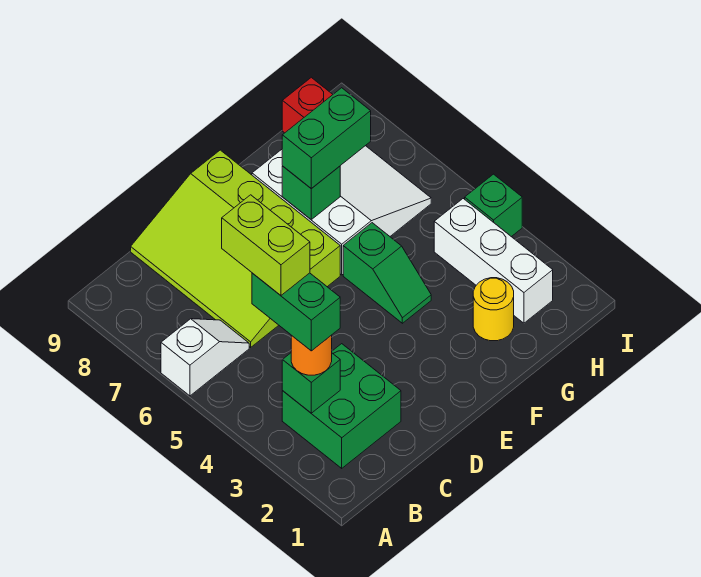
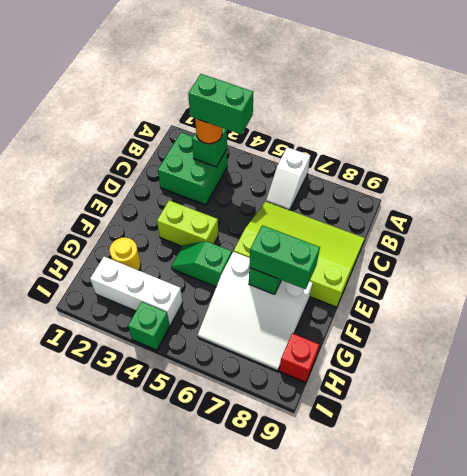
lime 1x2 brick [222,195,310,295] -> lime 1x2 brick moved to [157,200,218,246]
green 1x2 brick [282,88,371,189] -> green 1x2 brick turned to [249,225,320,289]

